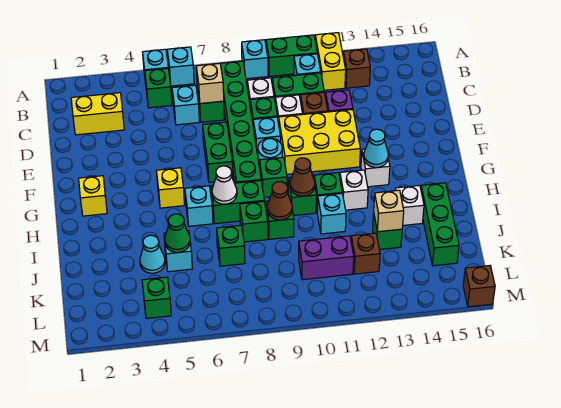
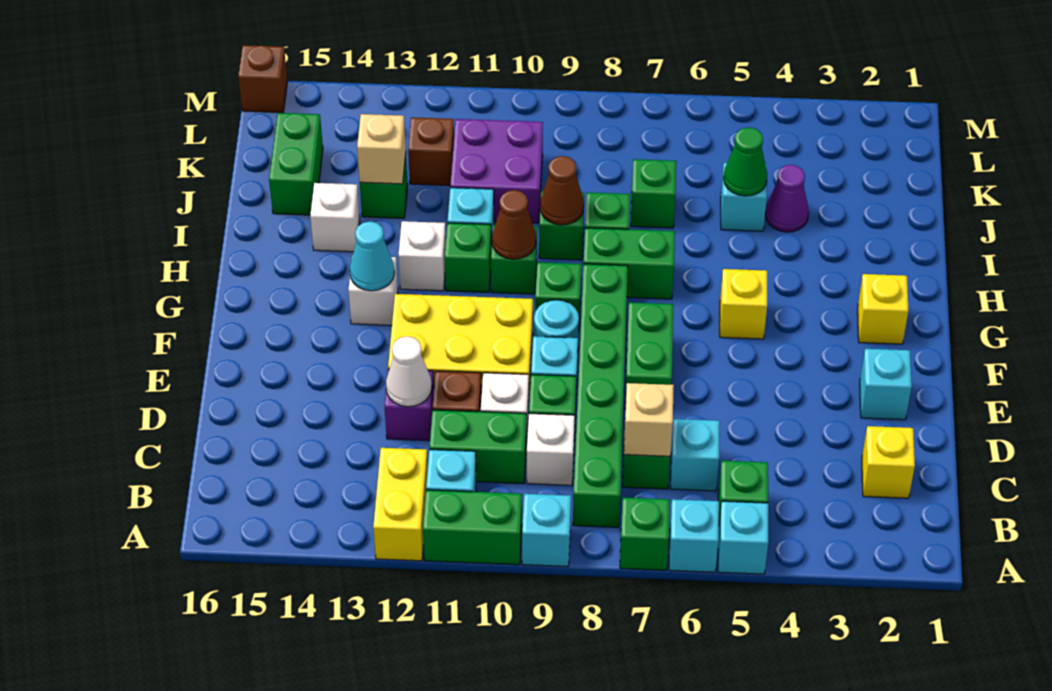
brown 1x1 brick [343,49,370,88] -> none
yellow 1x2 brick [71,93,124,135] -> yellow 1x1 brick [862,426,915,498]
cyan 1x1 brick [185,186,213,226] -> cyan 1x1 brick moved to [860,349,912,420]
white 1x1 cone [212,166,237,204] -> white 1x1 cone moved to [386,336,432,407]
green 1x3 brick [421,183,459,266] -> green 1x2 brick [269,113,323,215]
cyan 1x1 cone [140,235,165,273] -> purple 1x1 cone [765,165,809,232]
purple 1x2 brick [299,236,354,280] -> purple 2x2 brick [450,119,543,223]
green 1x1 brick [142,277,171,319] -> green 1x1 brick moved to [620,498,670,570]

